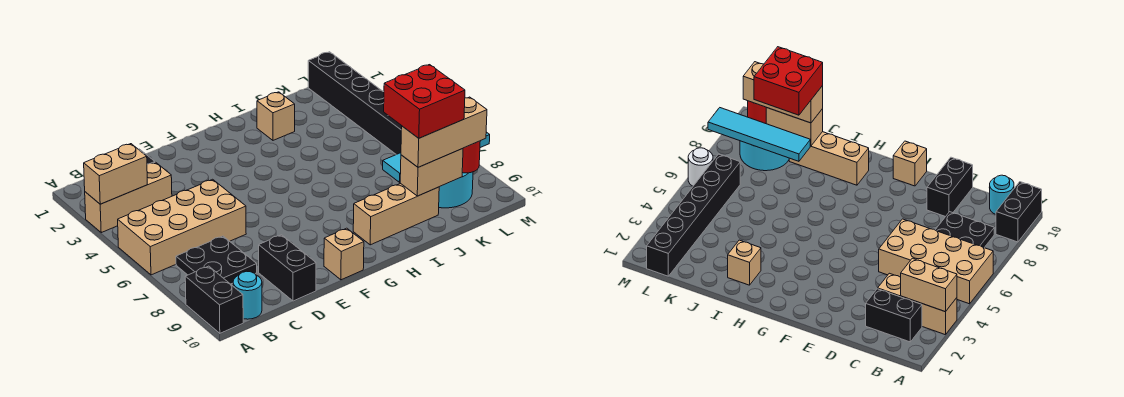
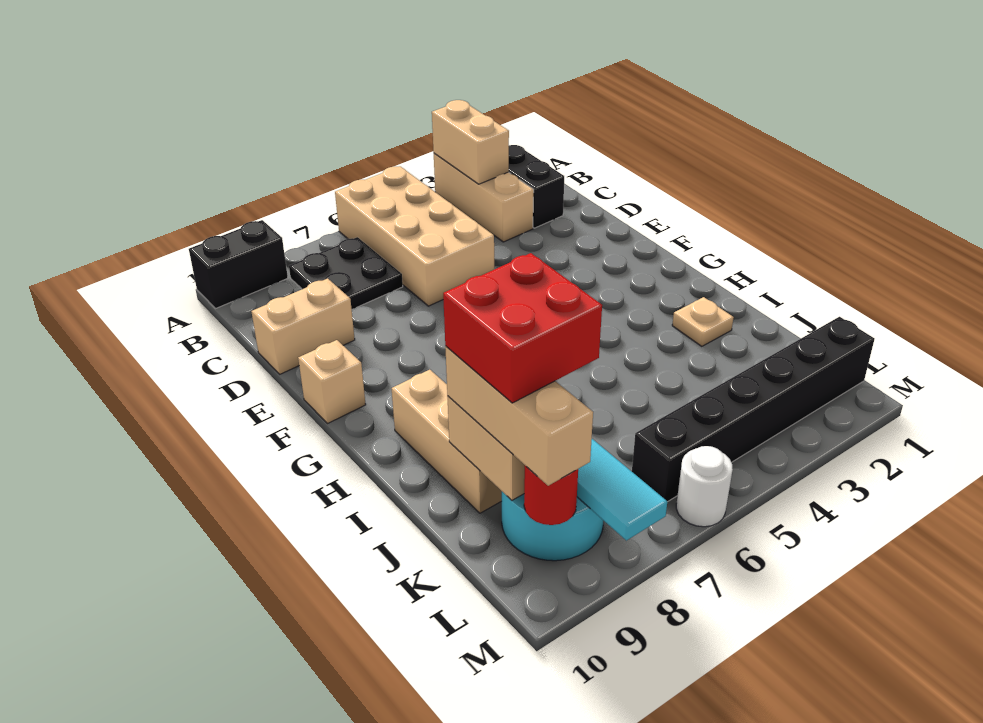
cyan 1x1 round brick [233,271,262,319] -> none
black 1x2 brick [259,235,316,301] -> tan 1x2 brick [251,278,355,374]
tan 1x1 brick [257,92,295,140] -> tan 1x1 plate [672,297,734,346]

